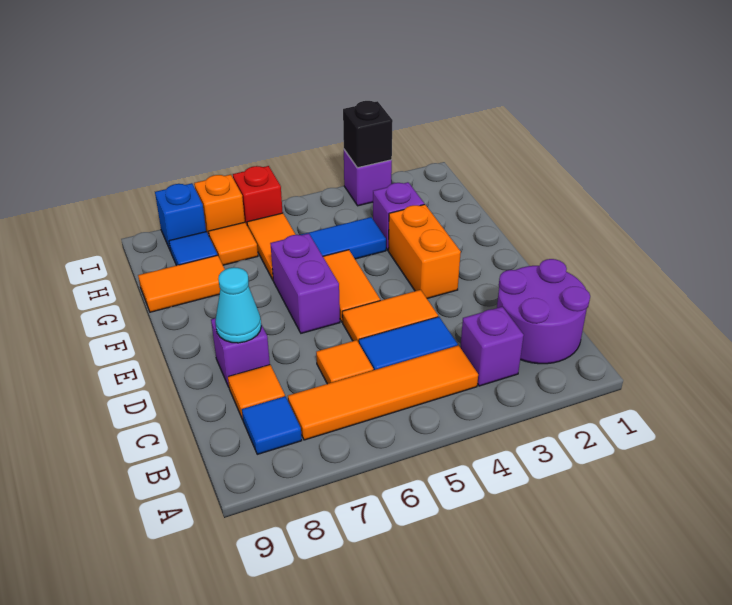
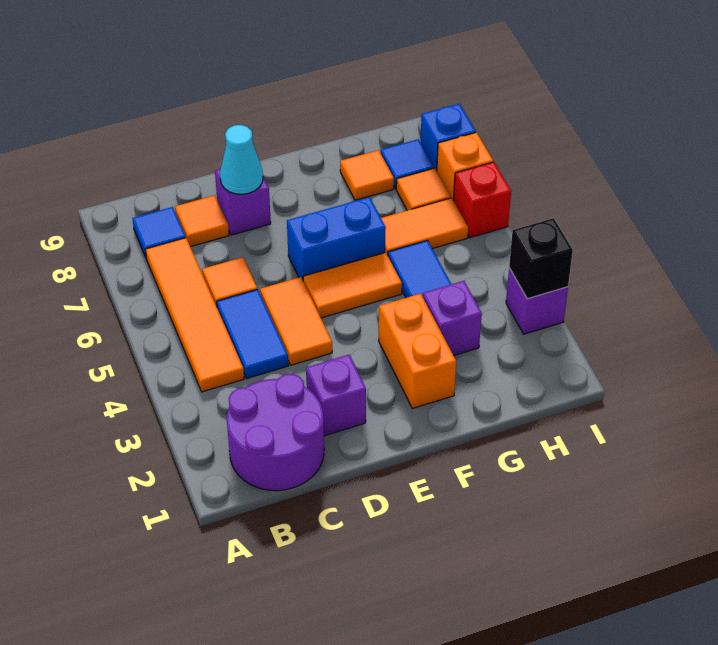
purple 1x1 brick [460,307,524,386] -> purple 1x1 brick moved to [306,355,366,436]
orange 1x2 brick [388,204,461,299] -> orange 1x2 brick turned to [379,294,456,409]
purple 1x2 brick [270,233,340,333] -> blue 1x2 brick [287,197,386,280]
orange 1x2 tile [138,255,225,312] -> orange 1x1 tile [340,150,394,200]

